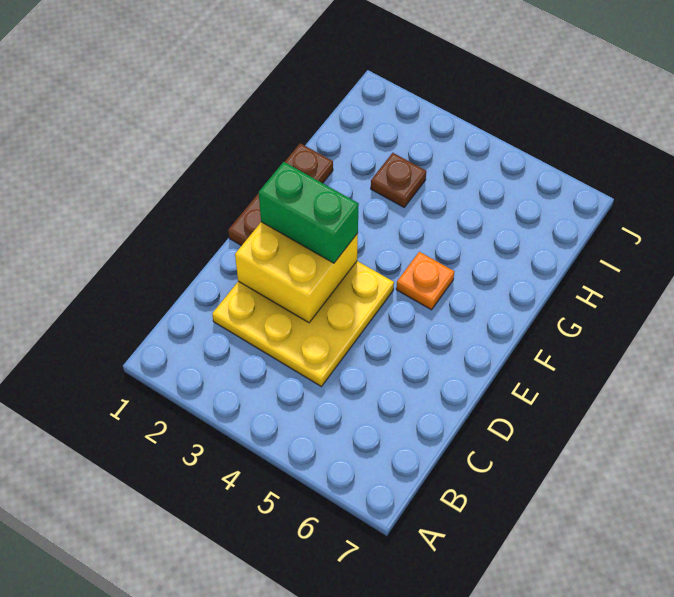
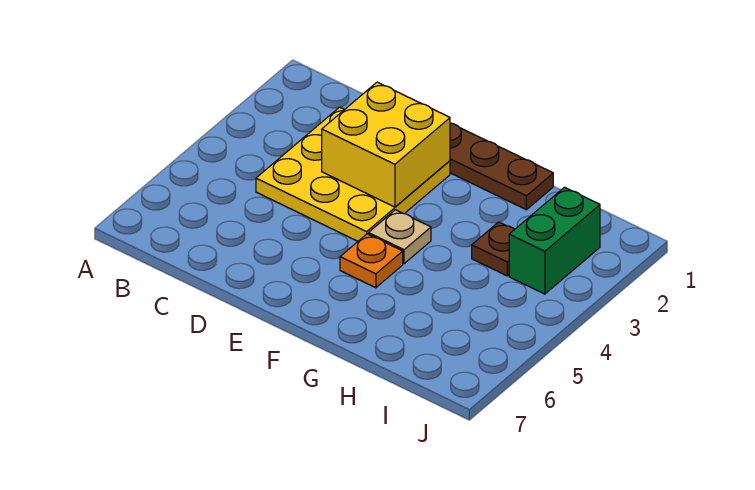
green 1x2 brick [259,162,359,263] -> green 1x2 brick moved to [509,187,600,294]
none -> tan 1x1 plate [368,210,431,264]

